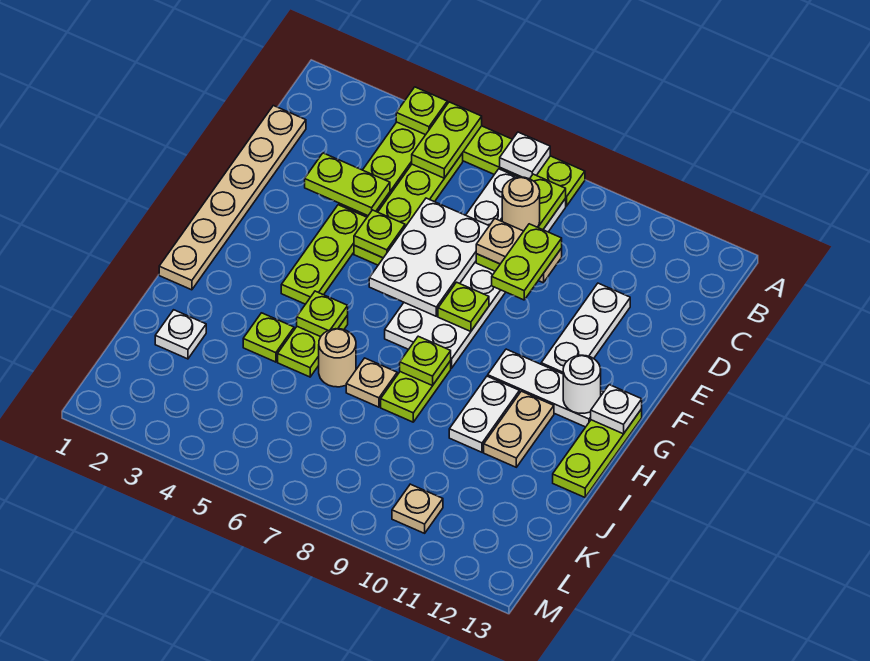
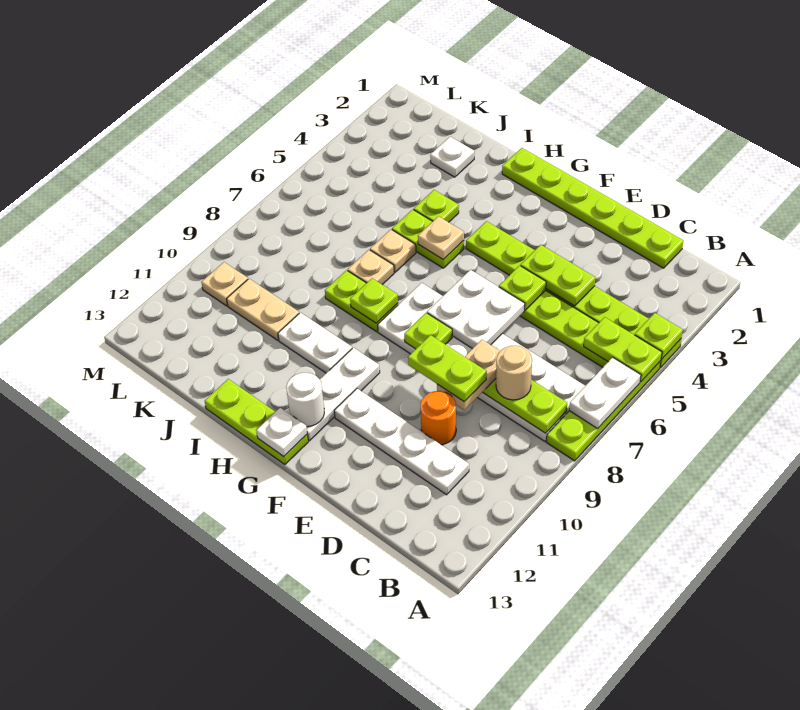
white 1x1 plate [500,132,550,179] -> white 1x2 plate [569,357,641,429]
tan 1x6 plate [159,106,306,290] -> lime 1x6 plate [502,148,683,268]
lime 1x2 plate [305,153,390,216] -> lime 1x2 plate turned to [521,245,595,306]
white 2x3 plate [369,198,489,316] -> white 2x2 plate [427,270,525,349]
none -> orange 1x1 round brick [421,391,456,445]
white 1x3 plate [541,283,630,374] -> white 1x4 plate [334,389,469,495]
lime 1x1 plate [297,291,348,337] -> tan 1x1 plate [418,216,464,260]
tan 1x2 plate [484,391,554,467] -> tan 1x2 plate moved to [227,279,299,340]
tan 1x1 round brick [319,329,356,387] -> tan 1x1 plate [370,230,416,272]

